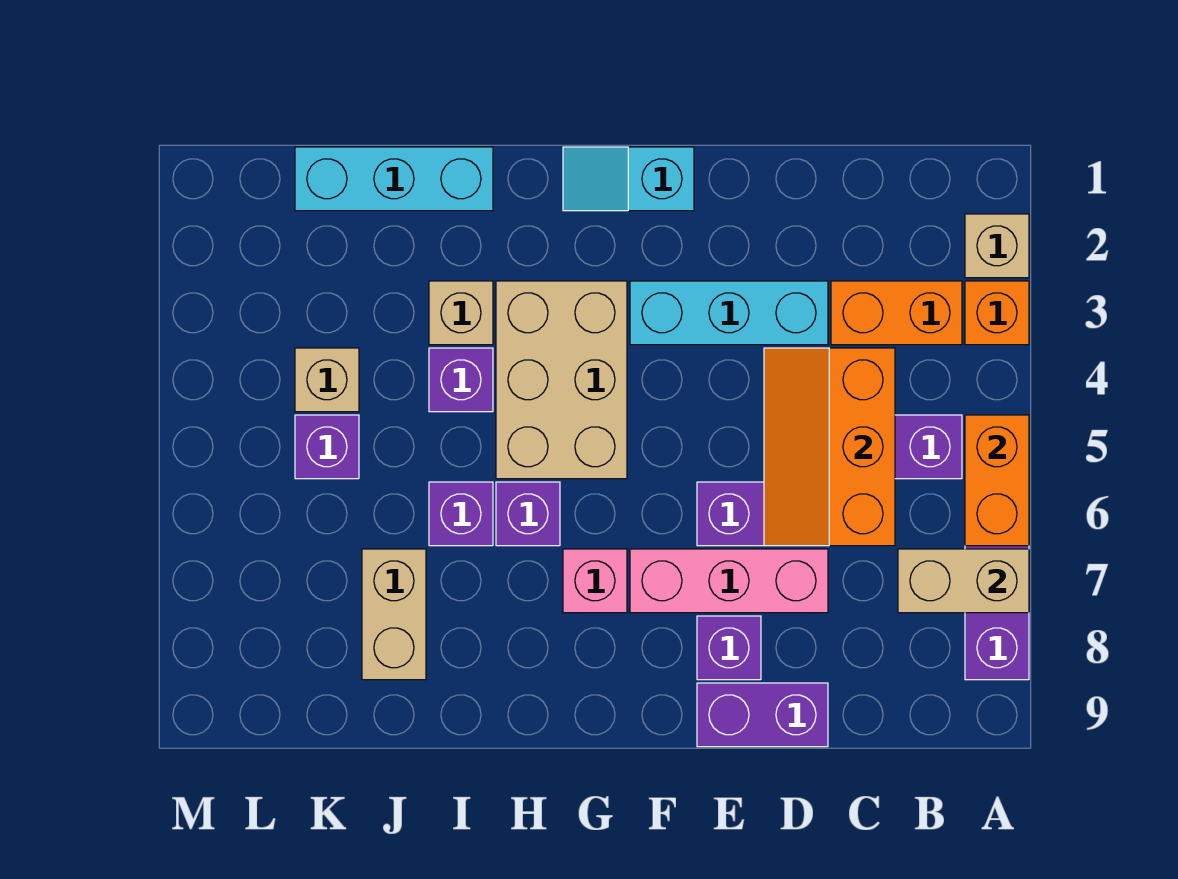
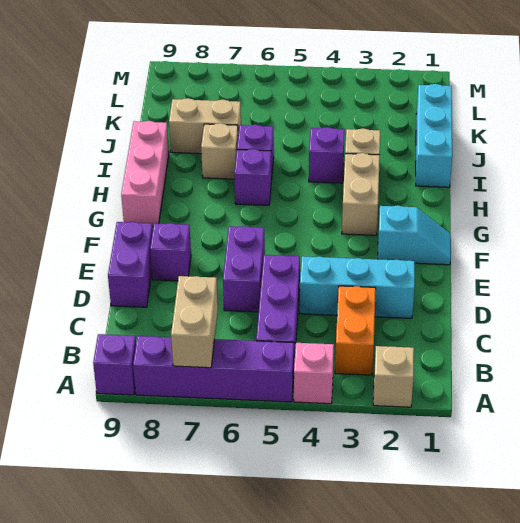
orange 1x1 brick [965,281,1029,345] -> none
orange 1x2 brick [965,415,1029,546] -> none
orange 2x3 slope [764,348,895,546] -> none
cyan 1x3 brick [630,281,828,345] -> cyan 1x3 brick turned to [300,256,415,318]
pink 1x3 brick [630,549,828,613] -> pink 1x3 brick moved to [121,121,169,227]
cyan 1x2 slope [563,147,694,211] -> cyan 1x2 slope turned to [378,205,451,265]
tan 2x3 brick [496,281,627,479] -> tan 1x2 brick [342,153,380,235]
pink 1x1 brick [563,549,627,613] -> pink 1x1 brick moved to [294,343,334,404]
tan 1x1 brick [295,348,359,412] -> tan 1x1 brick moved to [201,123,238,179]
purple 1x1 brick [295,415,359,479] -> purple 1x1 brick moved to [93,334,136,395]

